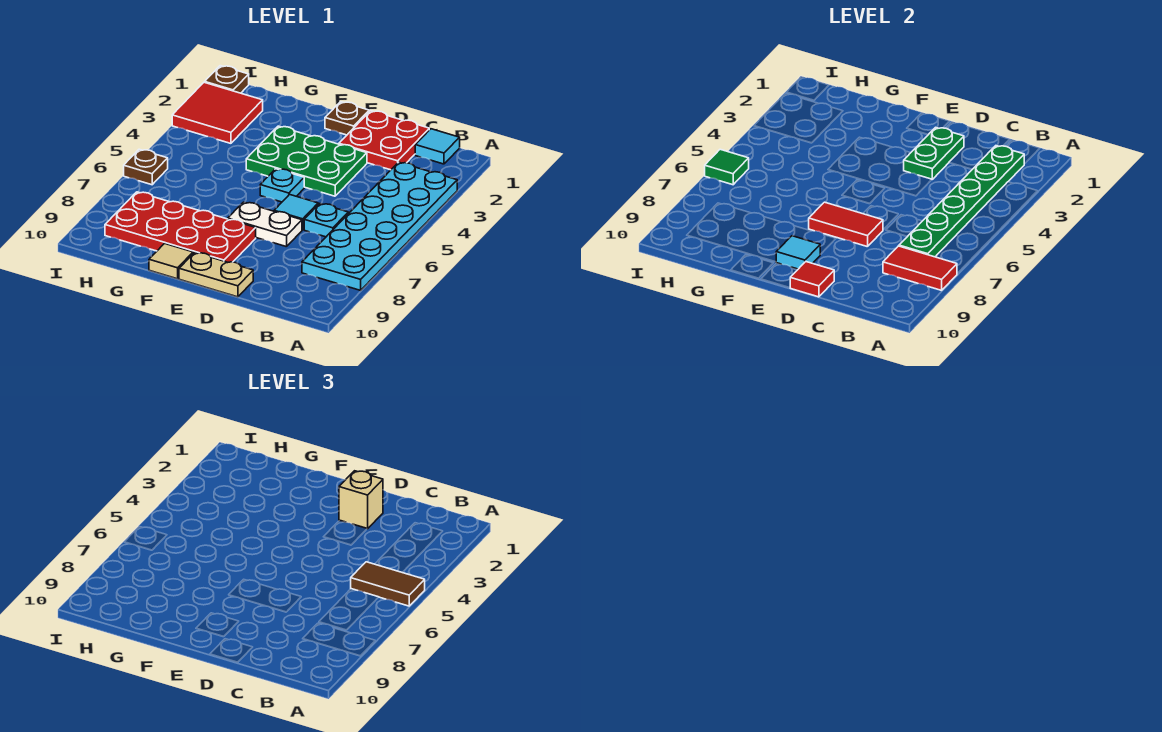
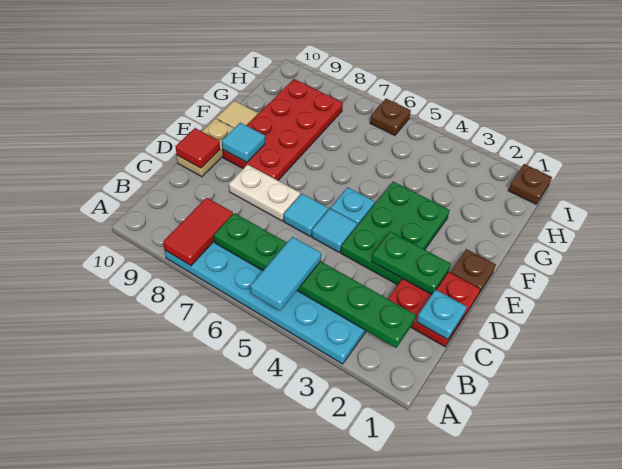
brown 1x2 tile [351,562,425,606] -> cyan 1x2 tile [250,237,321,311]
cyan 1x1 tile [415,129,460,164] -> cyan 1x1 tile moved to [312,209,357,252]
cyan 1x1 plate [304,204,348,237] -> cyan 1x1 plate moved to [417,290,467,340]
tan 1x1 brick [339,471,383,529] -> none
white 1x2 plate [228,202,302,247] -> white 1x2 plate turned to [229,165,300,221]
red 1x2 tile [809,202,883,247] -> none
red 2x2 tile [172,82,263,143] -> none
green 1x1 tile [705,149,749,185] -> none

